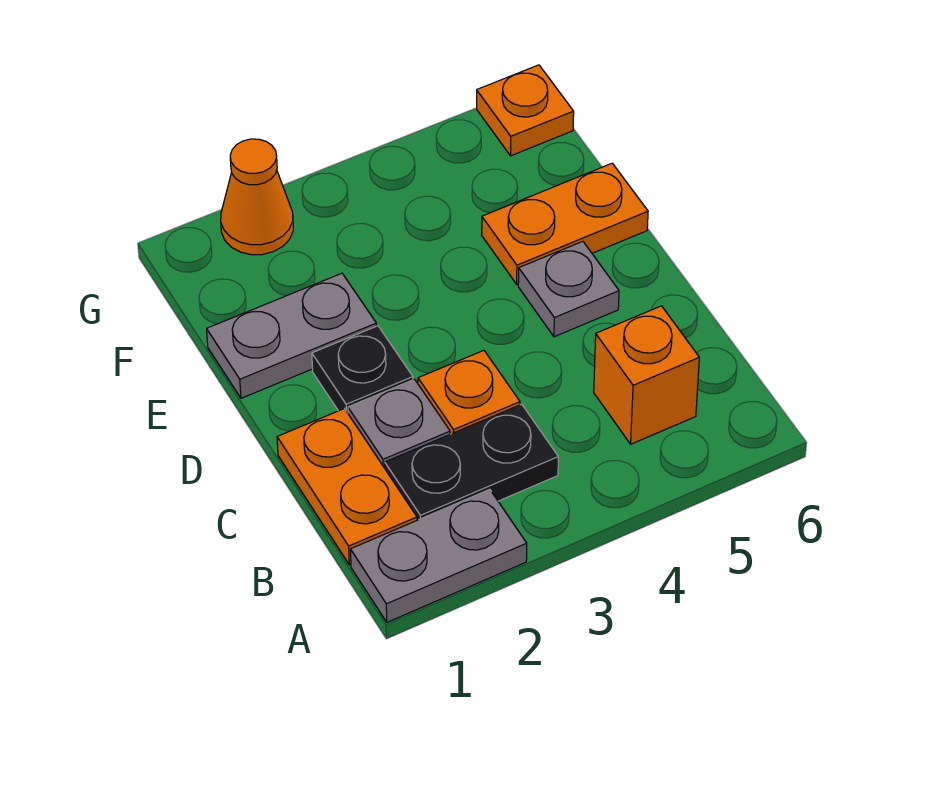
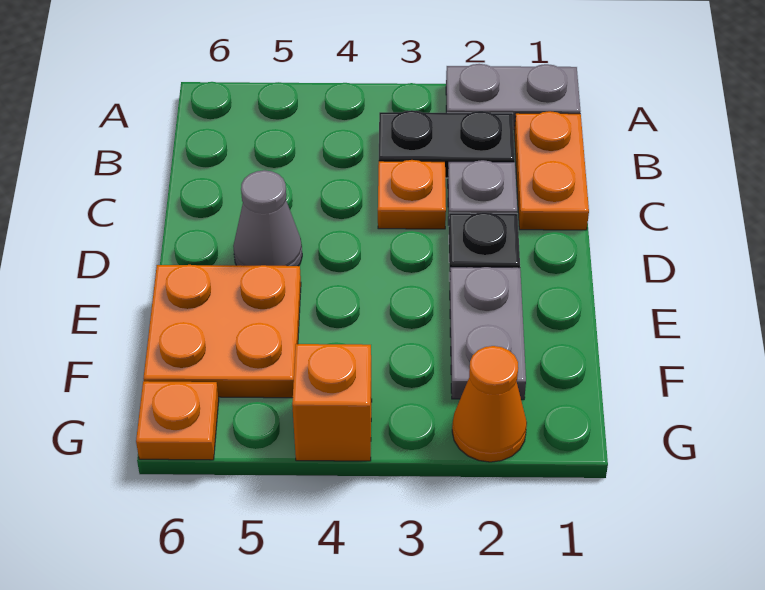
orange 1x1 brick [594,306,699,444] -> orange 1x1 brick moved to [292,344,372,461]
grey 1x1 plate [518,241,619,337] -> grey 1x1 cone [233,170,302,266]
grey 1x2 plate [207,273,376,398] -> grey 1x2 plate turned to [450,267,526,400]
orange 1x2 plate [482,163,648,284] -> orange 2x2 plate [143,265,301,398]

